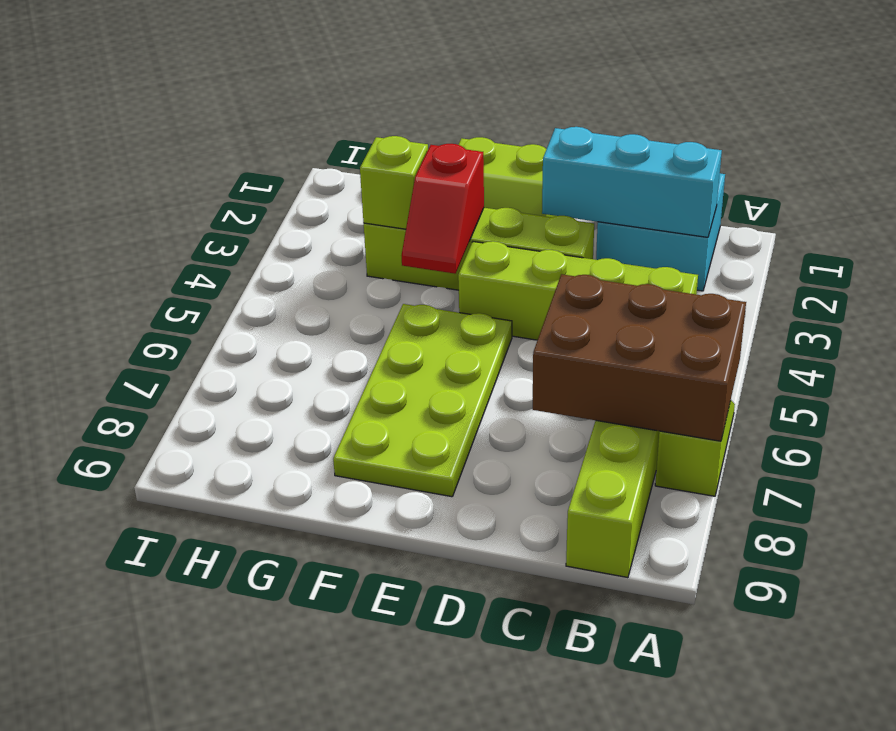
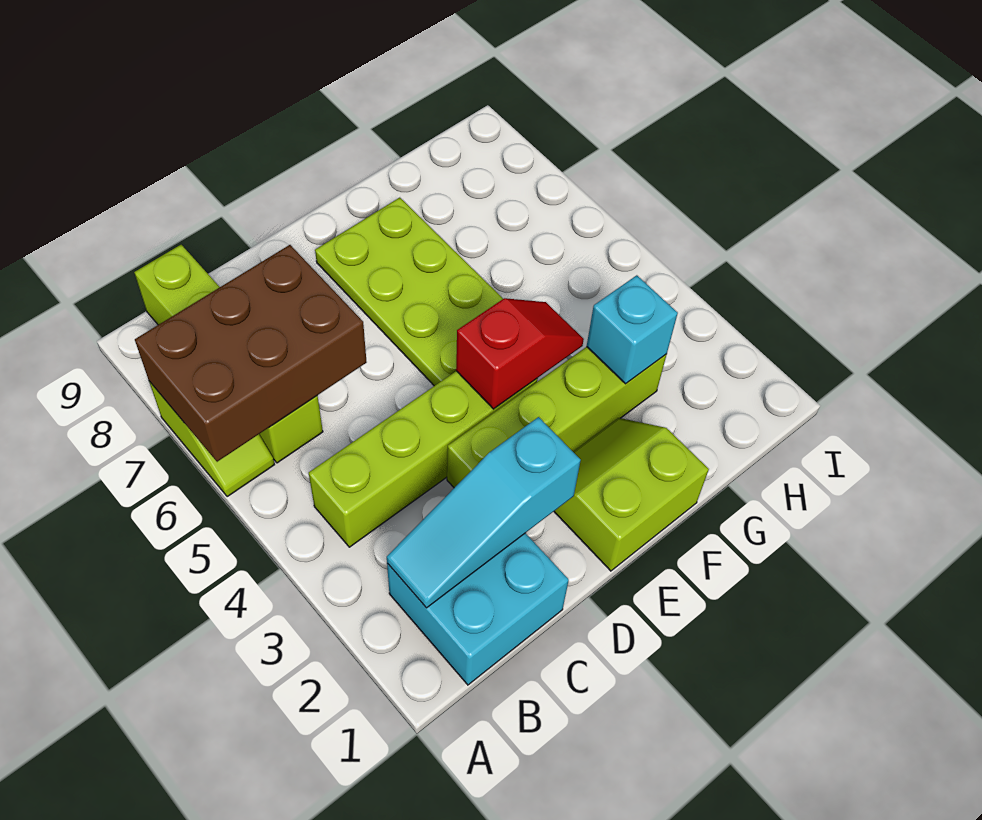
cyan 1x3 brick [542,127,722,237] -> cyan 1x3 slope [387,417,581,608]
red 1x2 slope [401,144,484,274] -> red 1x2 slope turned to [456,298,584,409]
lime 1x1 brick [360,136,428,229] -> cyan 1x1 brick [587,275,678,384]

